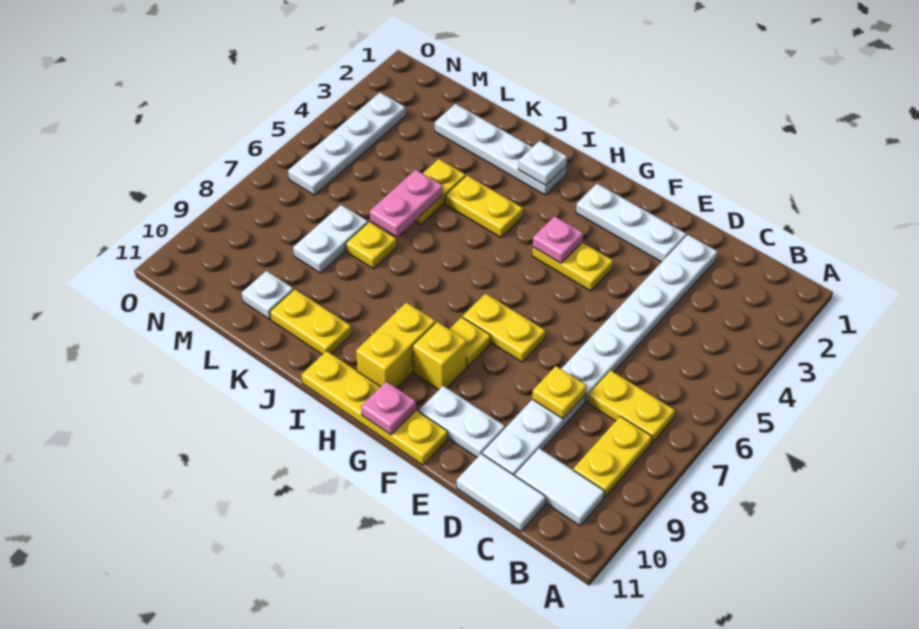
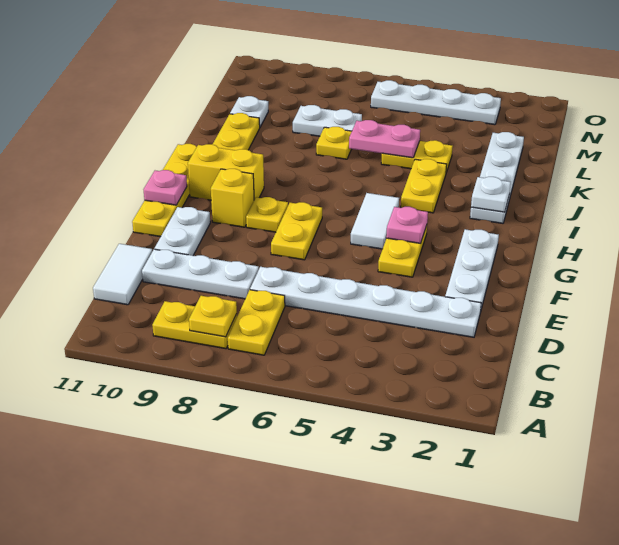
white 1x2 tile [515,448,604,526] -> white 1x2 tile moved to [351,193,399,249]
yellow 1x1 plate [532,366,587,419] -> yellow 1x1 plate moved to [189,296,237,337]

